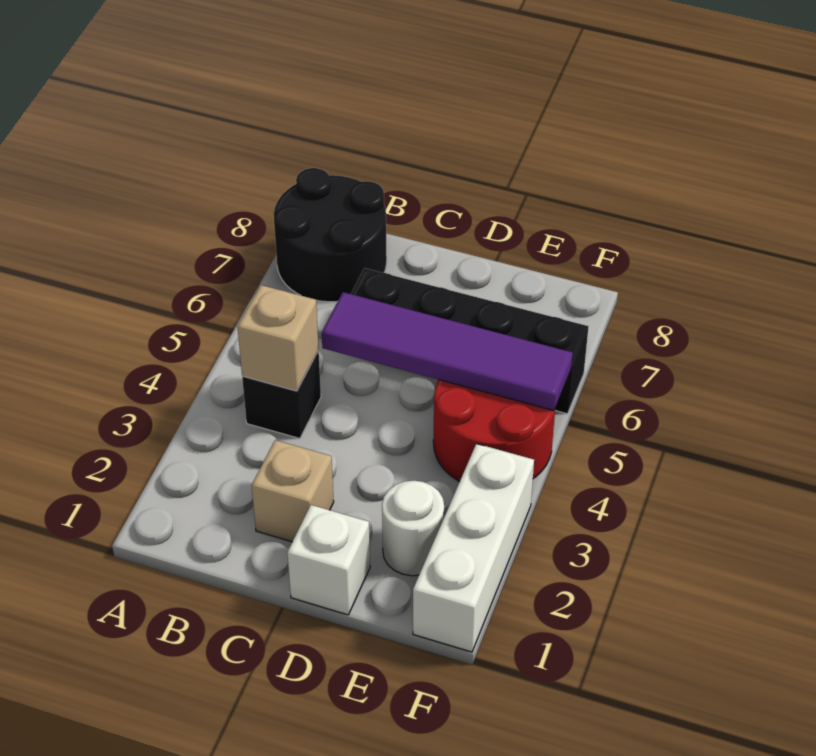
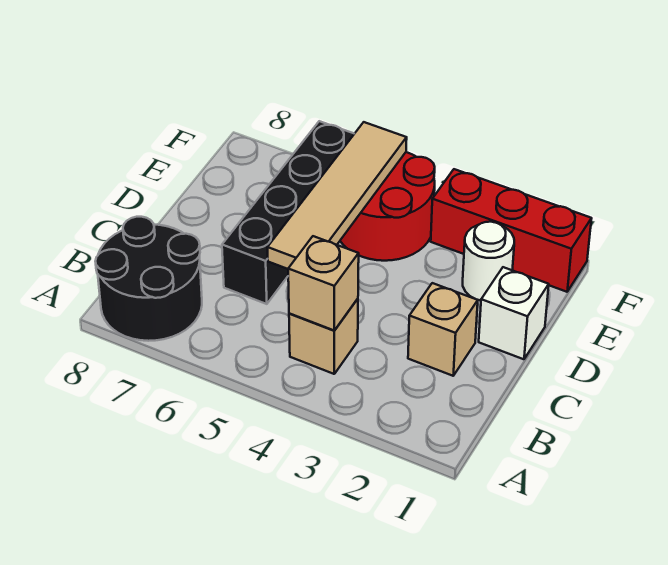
black 1x1 brick [242,351,321,439] -> tan 1x1 brick [289,299,358,374]
purple 1x4 tile [322,292,573,411] -> tan 1x4 tile [267,122,407,269]
white 1x3 brick [413,444,534,652] -> red 1x3 brick [431,169,592,292]

